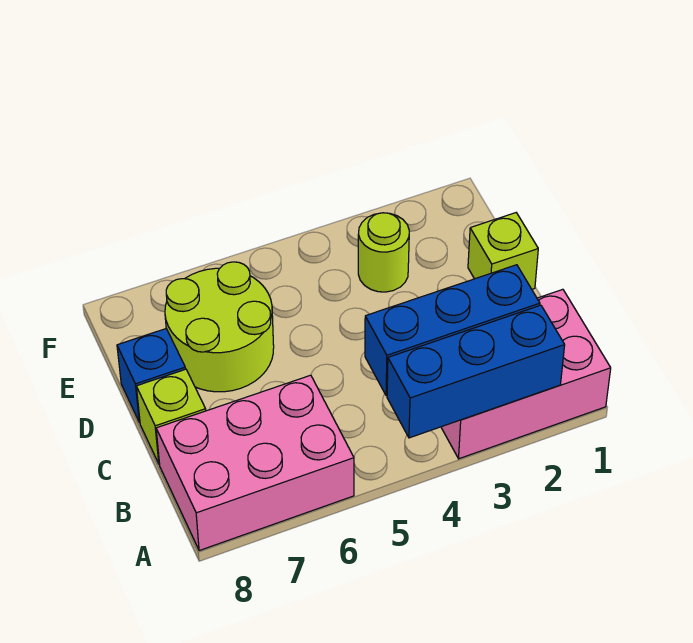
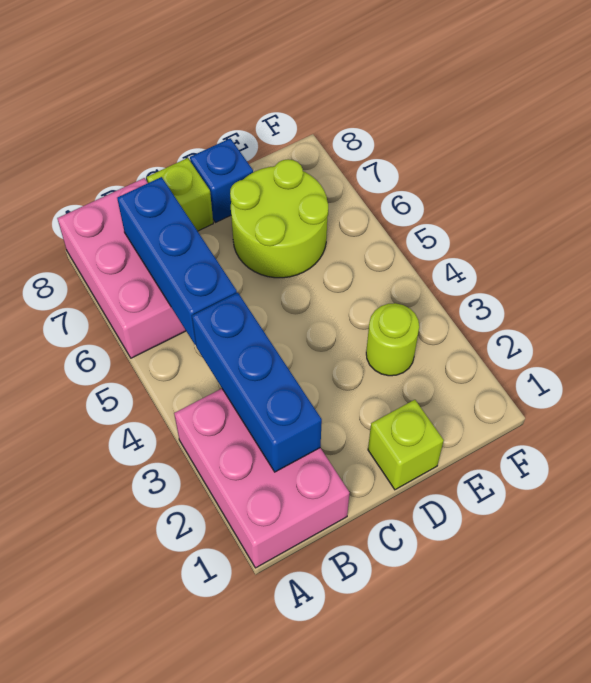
blue 1x3 brick [387,305,565,438] -> blue 1x3 brick moved to [117,177,237,345]

